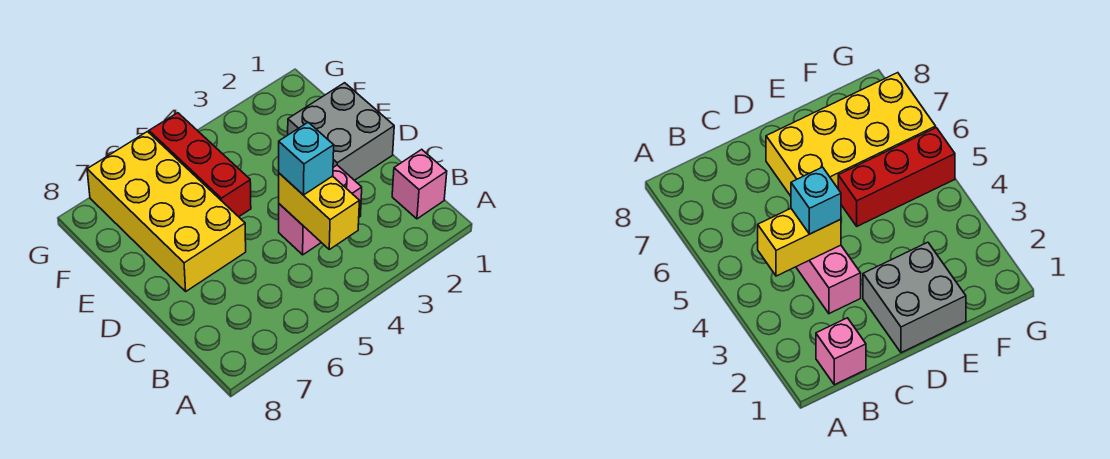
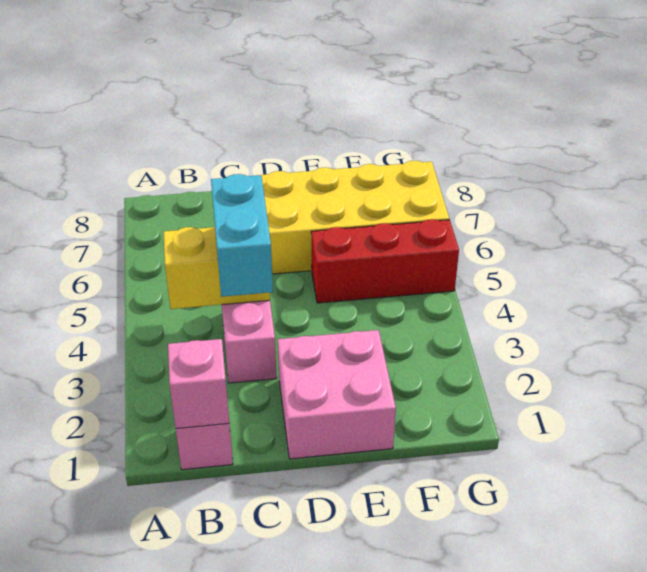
none -> pink 1x1 brick [168,339,229,429]
cyan 1x1 brick [279,122,334,195] -> cyan 1x2 brick [211,174,273,297]
grey 2x2 brick [288,83,394,180] -> pink 2x2 brick [278,330,396,459]

